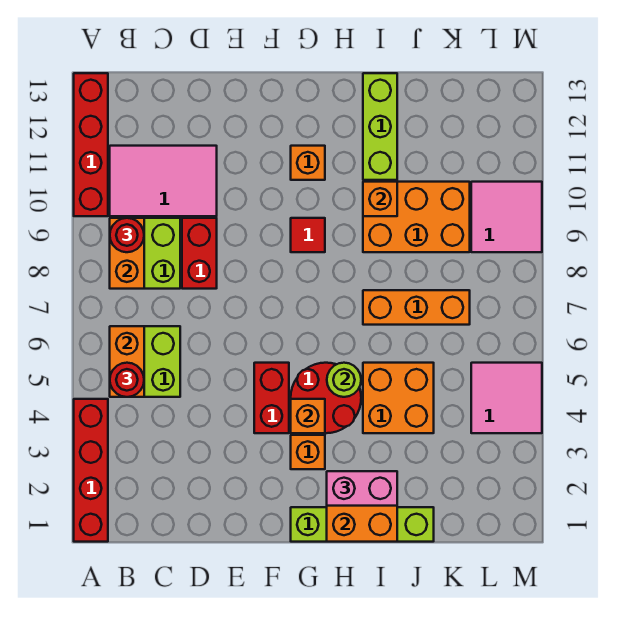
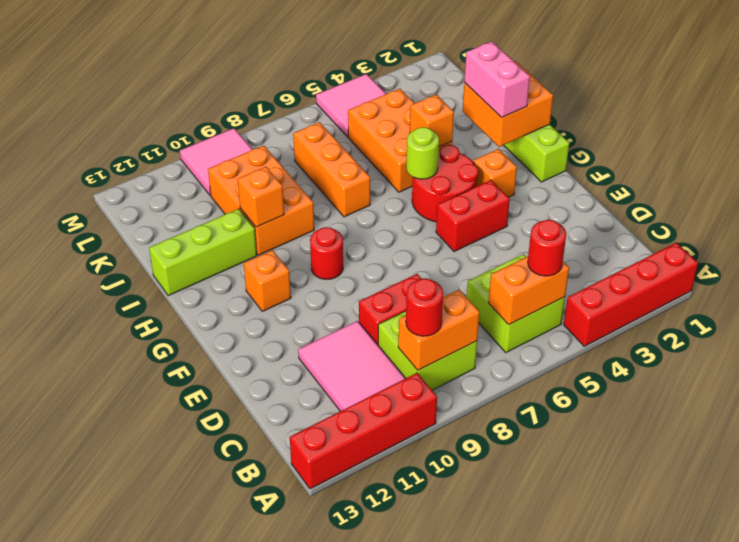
orange 1x1 brick [291,399,325,433] -> orange 1x1 brick moved to [410,94,454,147]
red 1x1 tile [291,218,325,252] -> red 1x1 round brick [310,227,343,279]
orange 2x2 brick [363,363,434,433] -> orange 2x3 brick [348,89,452,192]

